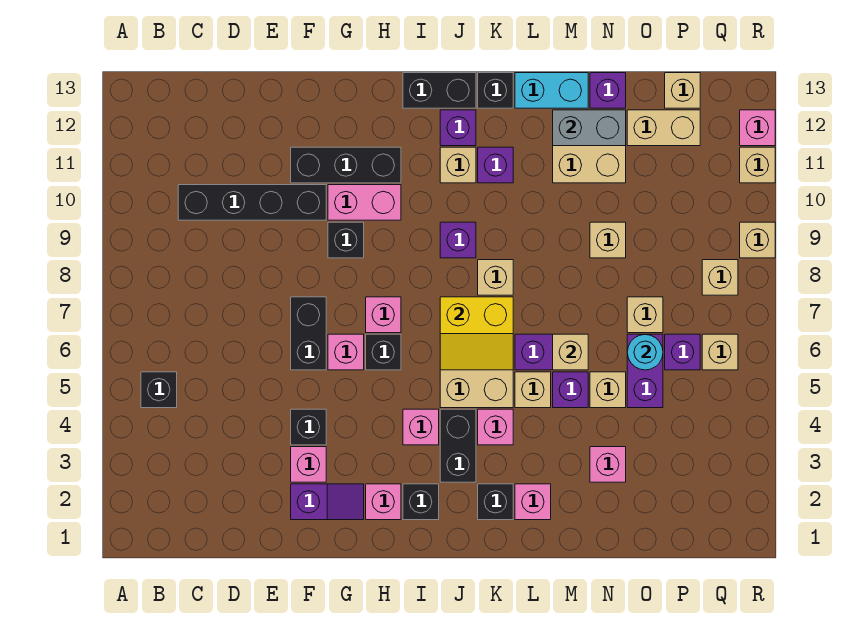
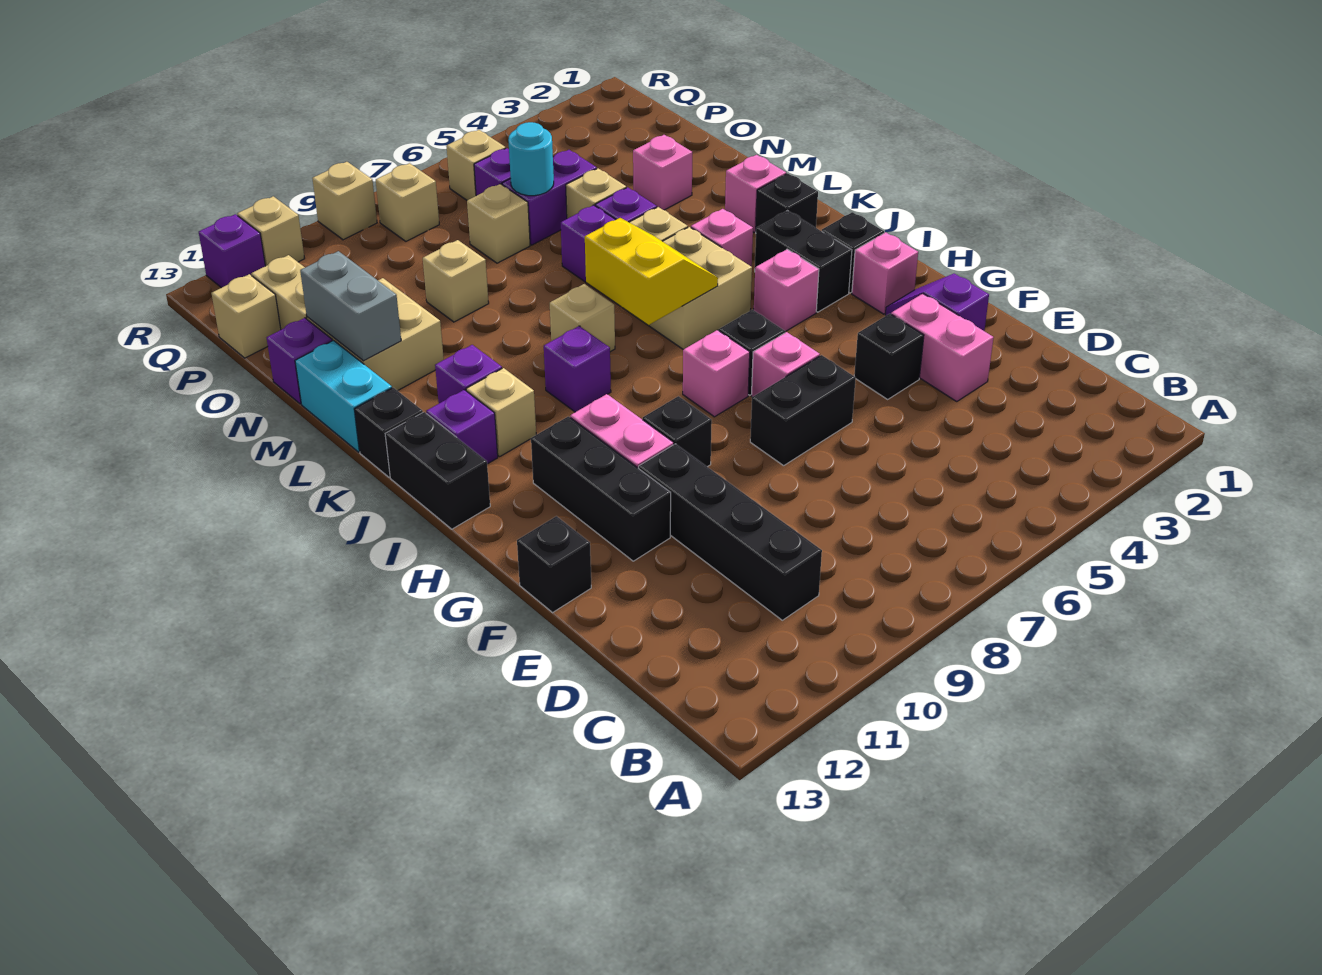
black 1x1 brick [141,372,177,408] -> black 1x1 brick moved to [517,516,591,612]
pink 1x1 brick [291,447,326,482] -> pink 1x2 brick [891,294,994,402]
black 1x2 brick [440,409,476,482] -> black 1x2 brick turned to [755,210,852,312]
tan 1x1 brick [553,334,588,370] -> none
pink 1x1 brick [740,110,775,146] -> purple 1x1 brick [199,214,265,288]

